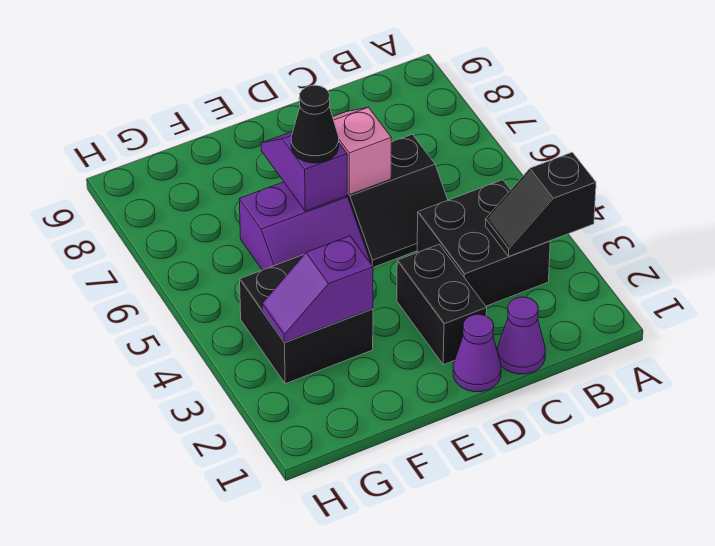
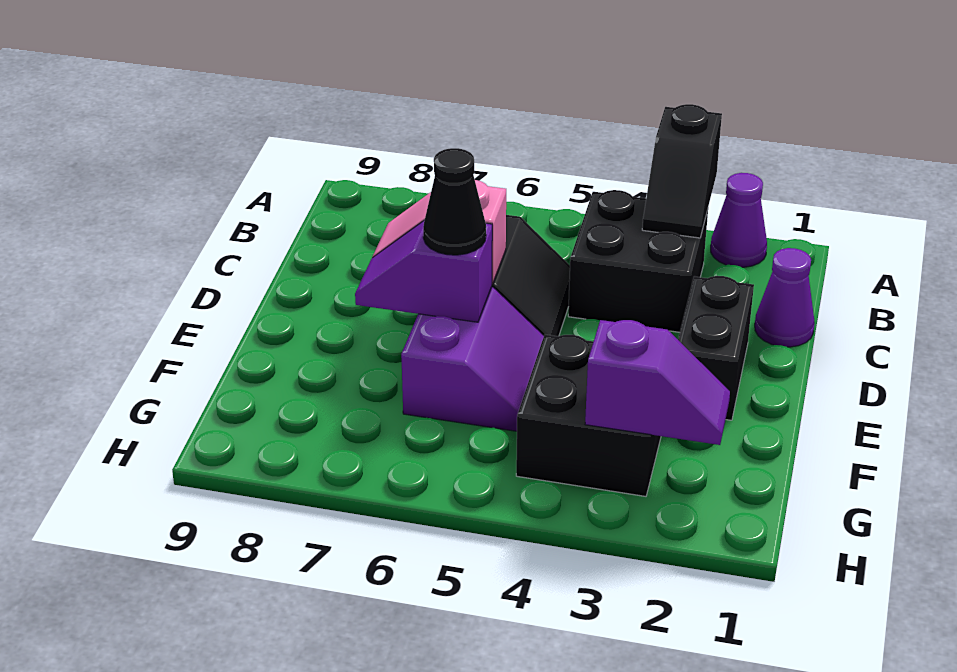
purple 1x1 cone [453,314,501,392] -> purple 1x1 cone moved to [711,173,767,267]
black 1x2 brick [397,244,487,365] -> black 1x2 brick turned to [678,276,754,420]
purple 1x2 slope [262,236,373,343] -> purple 1x2 slope turned to [585,320,730,445]

